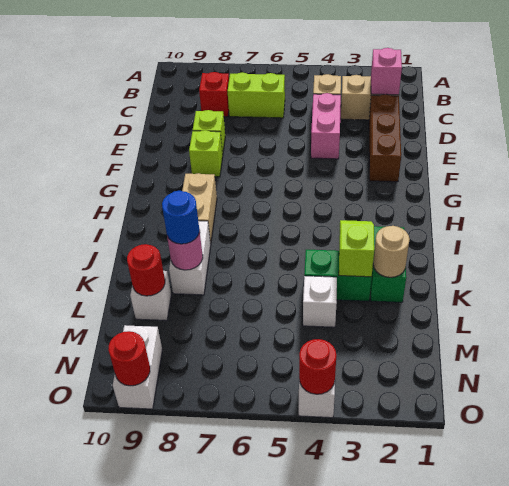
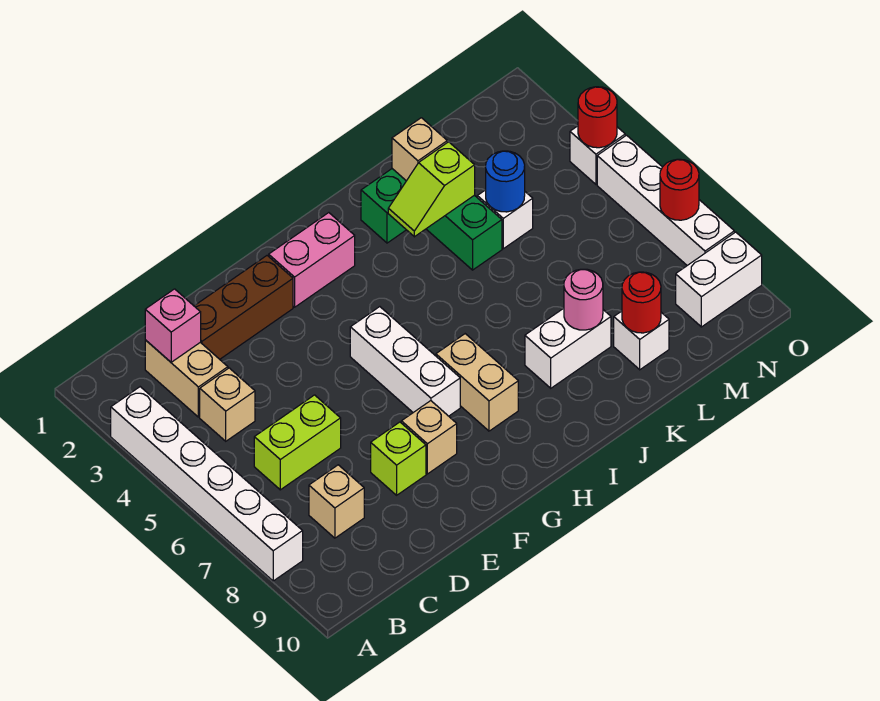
none -> white 1x6 brick [111,387,303,581]
lime 1x2 brick [228,72,285,118] -> lime 1x2 brick turned to [254,395,341,490]
red 1x1 brick [199,72,229,117] -> tan 1x1 brick [309,465,364,538]
pink 1x2 brick [311,93,341,159] -> pink 1x2 brick moved to [269,213,355,307]
lime 1x1 brick [189,130,223,177] -> tan 1x1 brick [401,401,457,474]
none -> white 1x3 brick [350,307,460,416]
tan 1x2 brick [182,173,217,243] -> tan 1x2 brick turned to [436,334,518,431]
tan 1x1 round brick [373,226,410,277] -> tan 1x1 brick [392,118,447,181]
blue 1x1 round brick [162,191,199,244] -> blue 1x1 round brick moved to [486,151,525,212]
none -> white 1x4 brick [597,135,734,265]
red 1x1 round brick [108,331,150,386] -> red 1x1 round brick moved to [660,159,699,220]

